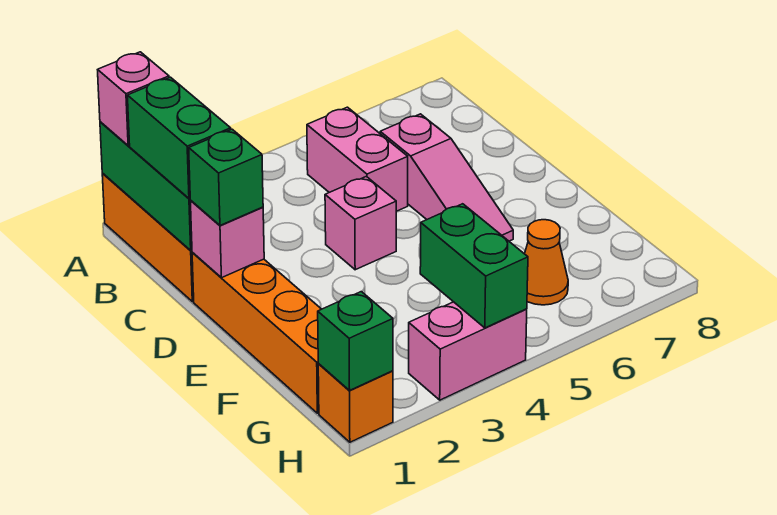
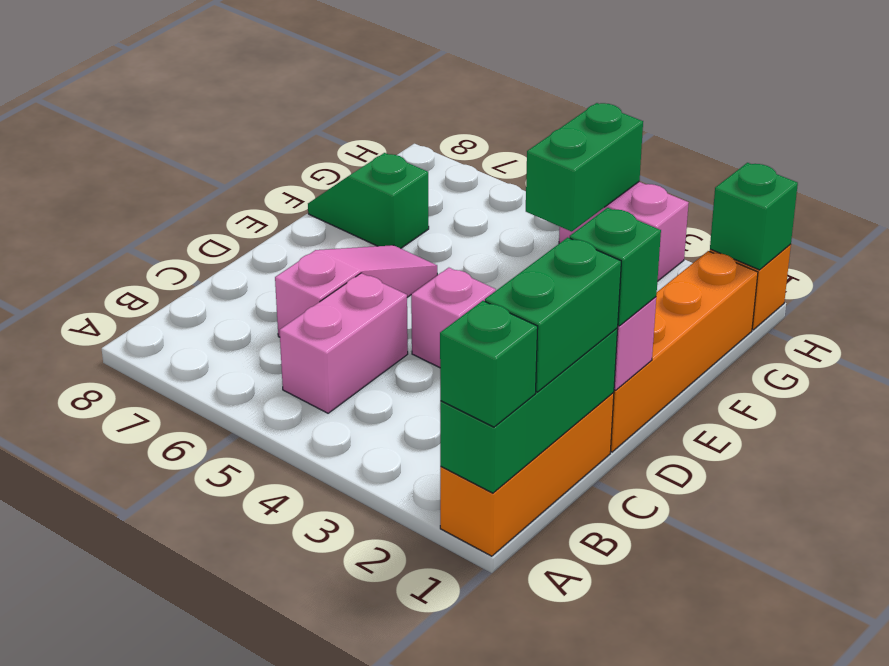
pink 1x1 brick [98,52,169,146] -> green 1x1 brick [440,301,538,427]
none -> green 1x2 slope [308,153,429,248]
orange 1x1 cone [525,220,568,305] -> none

